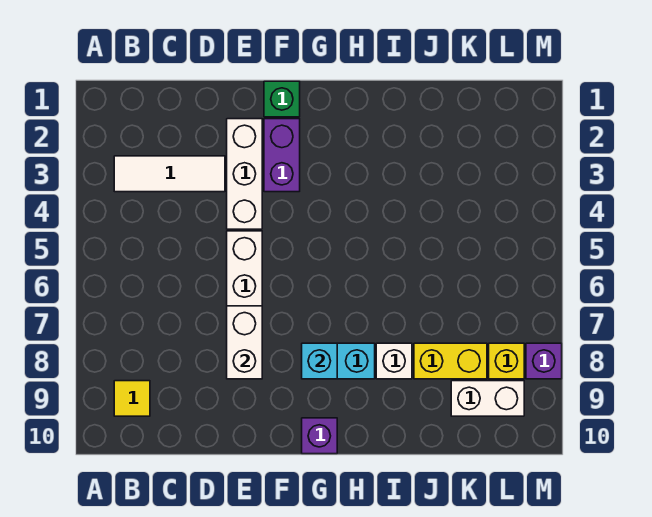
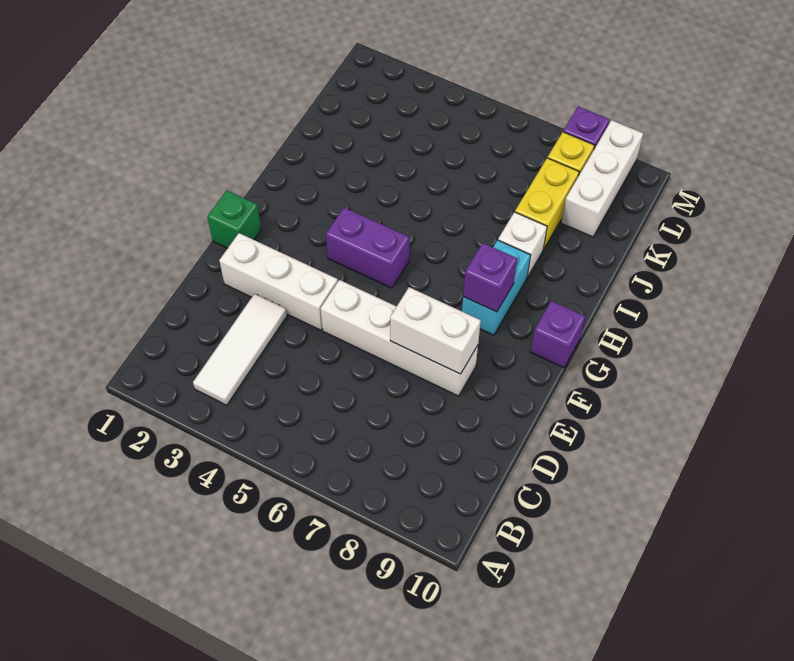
yellow 1x1 tile [114,381,150,416] -> none
purple 1x2 brick [264,119,300,192] -> purple 1x2 brick moved to [326,208,409,288]
cyan 1x1 brick [302,343,337,379] -> purple 1x1 brick [463,243,517,312]
white 1x2 brick [451,381,524,416] -> white 1x3 brick [561,120,643,237]

